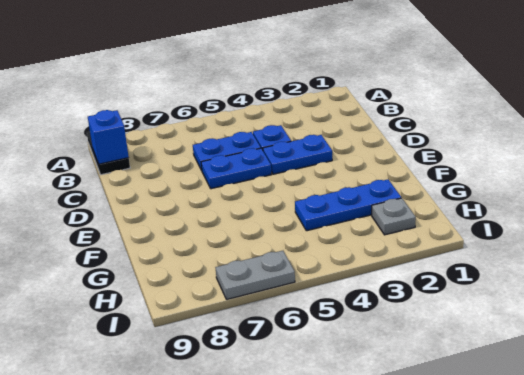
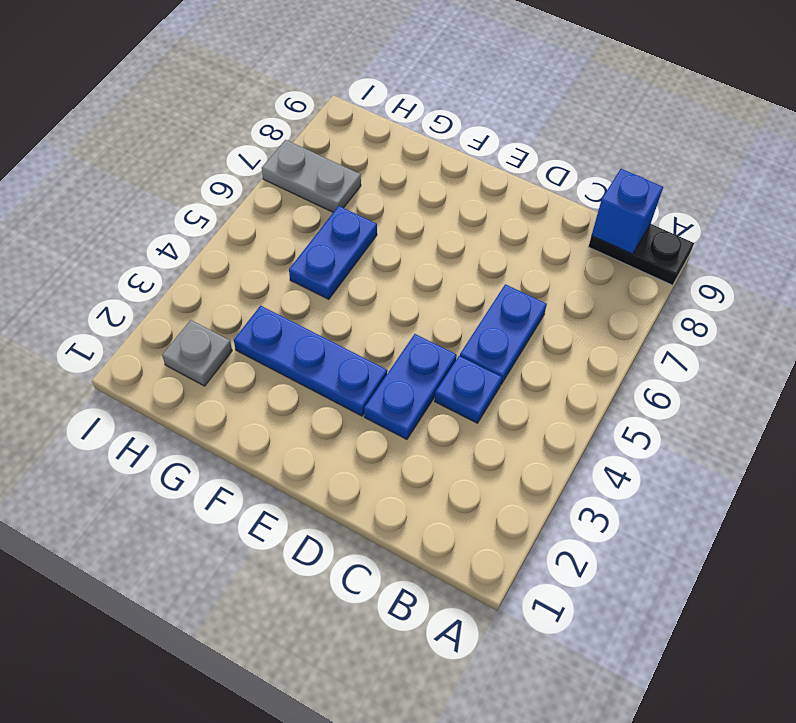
blue 1x2 plate [201,148,271,189] -> blue 1x2 plate moved to [289,206,377,299]
blue 1x3 plate [295,179,401,231] -> blue 1x3 plate turned to [234,306,387,416]
grey 1x2 plate [215,251,295,299] -> grey 1x2 plate turned to [262,140,361,212]

